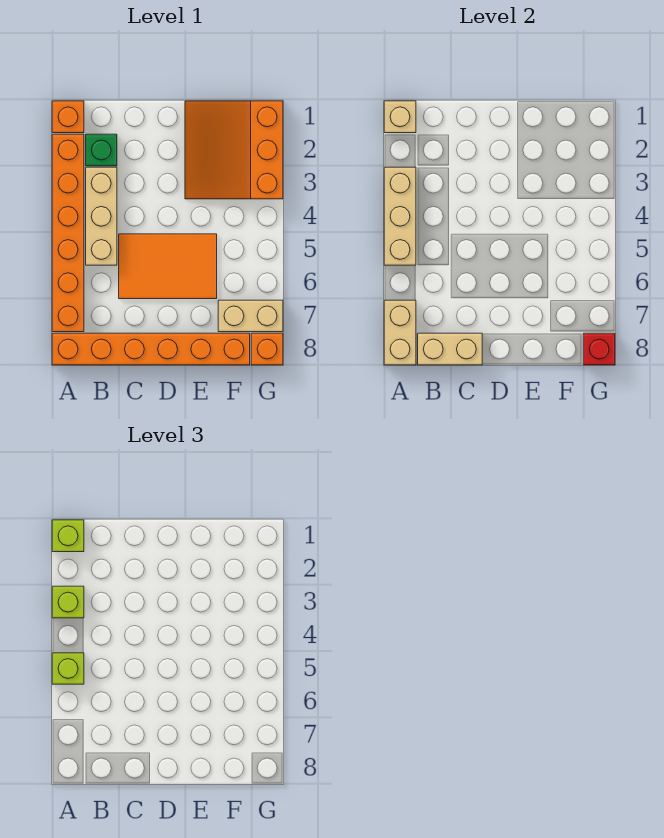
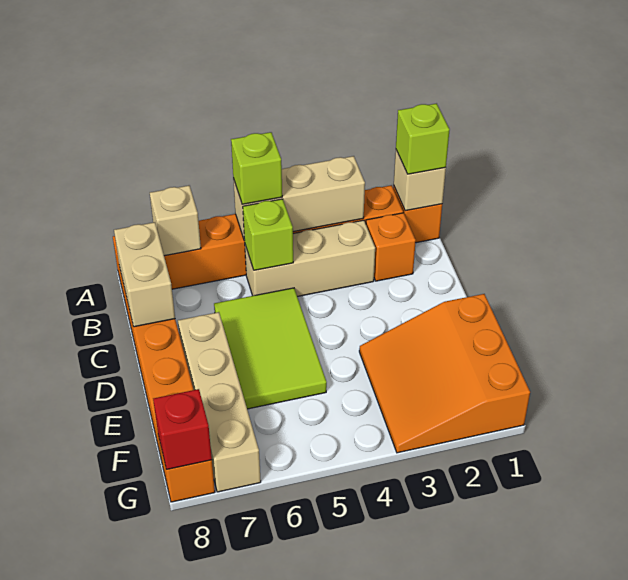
lime 1x1 brick [52,586,84,618] -> lime 1x1 brick moved to [243,199,293,270]
tan 1x2 brick [384,300,416,365] -> tan 1x1 brick [150,186,201,256]
green 1x1 brick [86,134,117,166] -> orange 1x1 brick [366,213,416,281]
orange 2x3 tile [119,234,217,299] -> lime 2x3 tile [214,288,327,409]
orange 3x3 slope [185,101,283,199] -> orange 3x3 slope turned to [359,294,530,453]
tan 1x2 brick [218,300,283,332] -> tan 1x4 brick [178,312,261,492]

